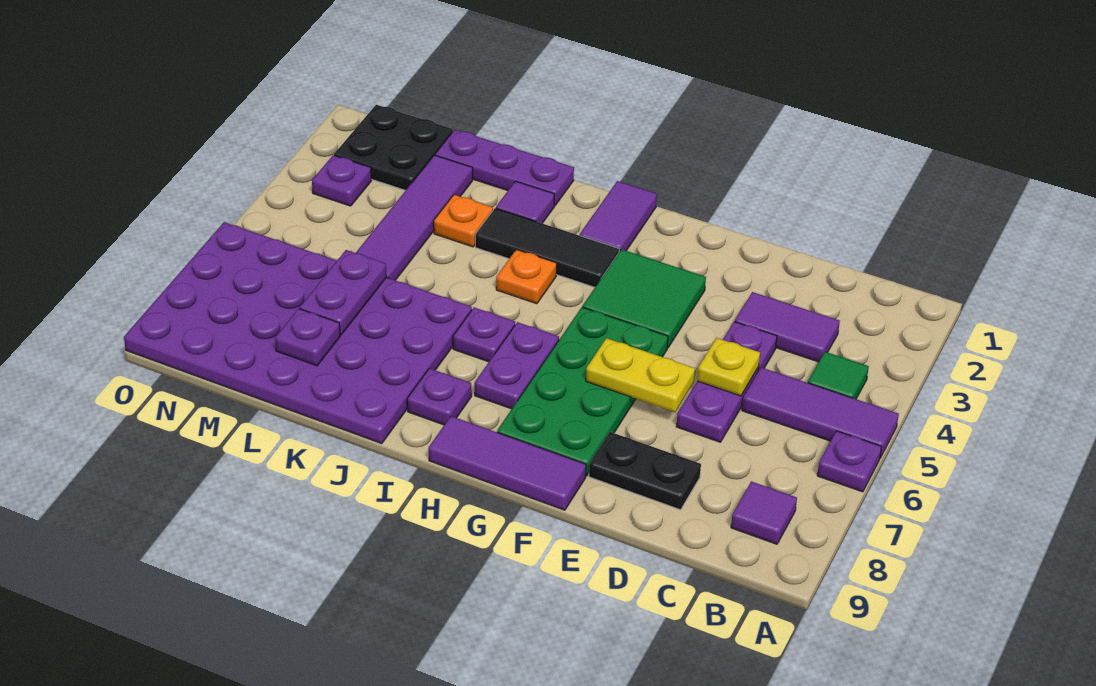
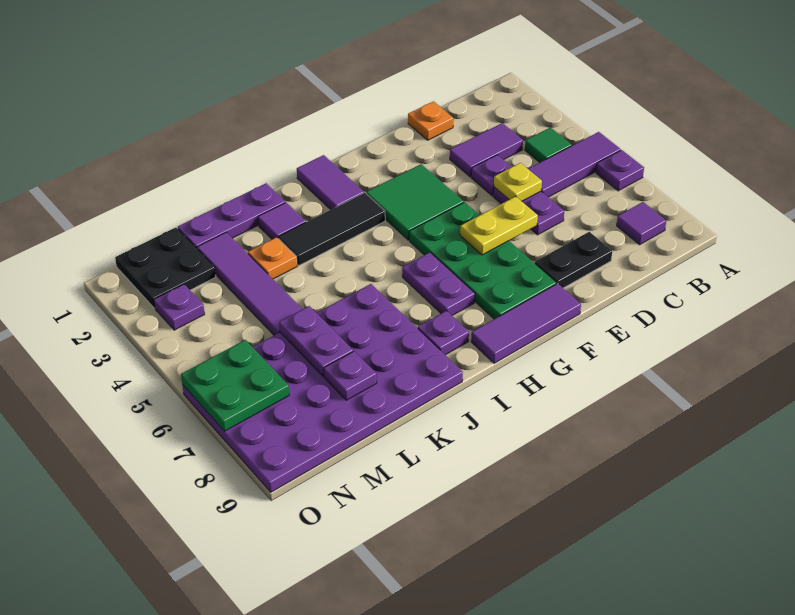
orange 1x1 plate [496,250,557,304] -> orange 1x1 plate moved to [408,101,453,140]
purple 1x1 plate [453,307,515,362] -> none
none -> green 2x2 plate [181,340,289,431]

